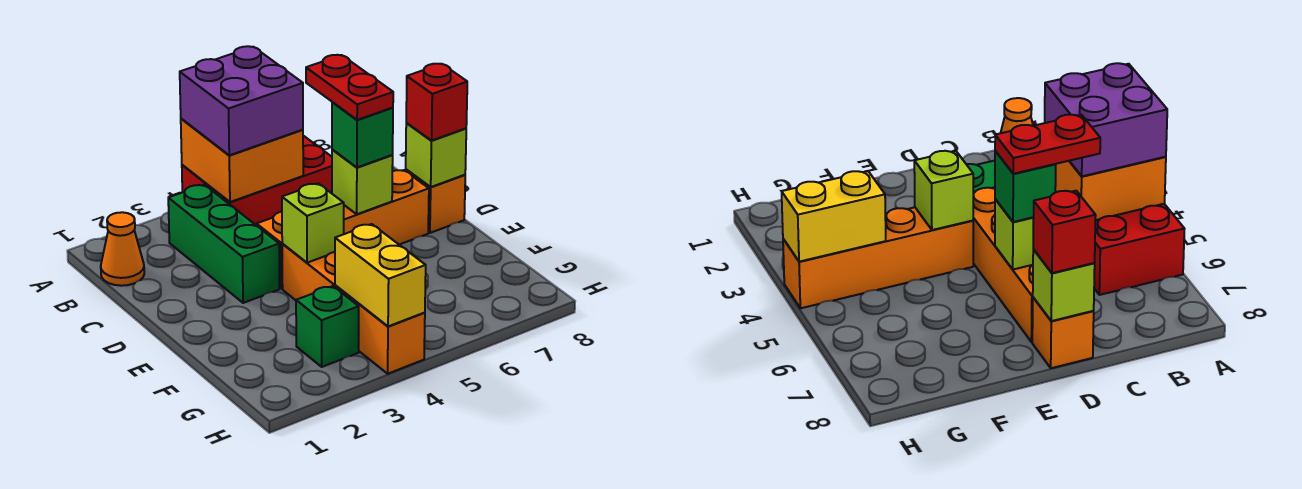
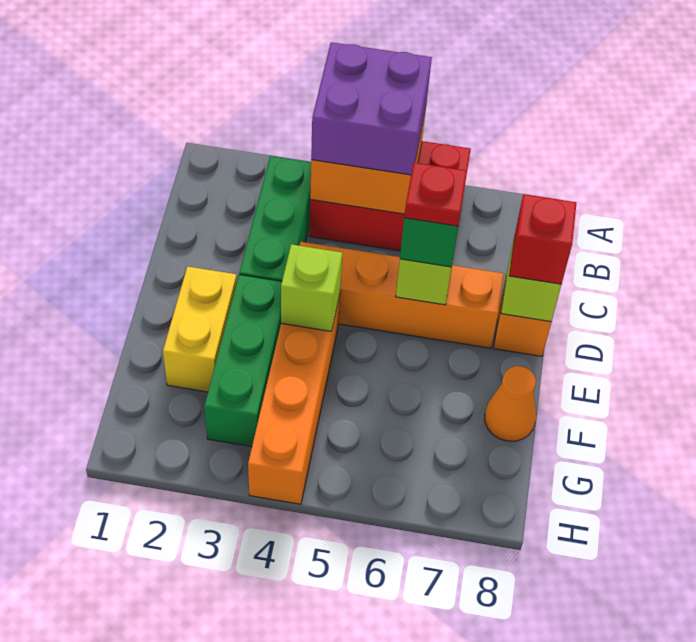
orange 1x1 cone [101,212,144,286] -> orange 1x1 cone moved to [485,366,536,441]
red 1x2 plate [306,55,393,120] -> red 1x1 plate [404,163,467,226]
green 1x1 brick [296,286,359,367] -> green 1x3 brick [204,275,282,447]
yellow 1x2 brick [335,224,426,326] -> yellow 1x2 brick moved to [163,267,237,392]

